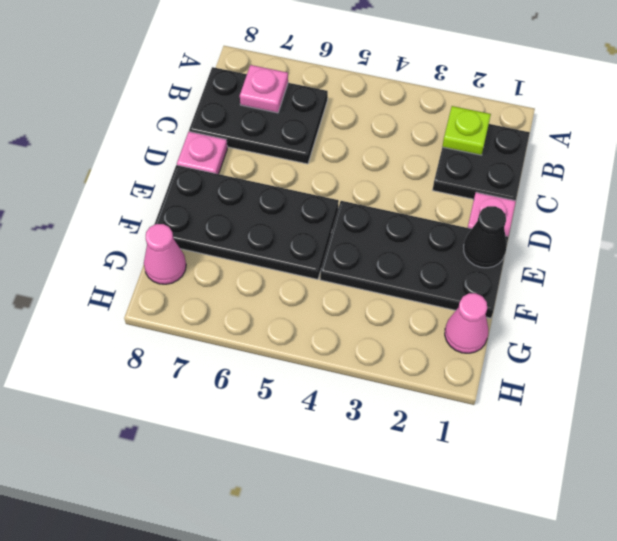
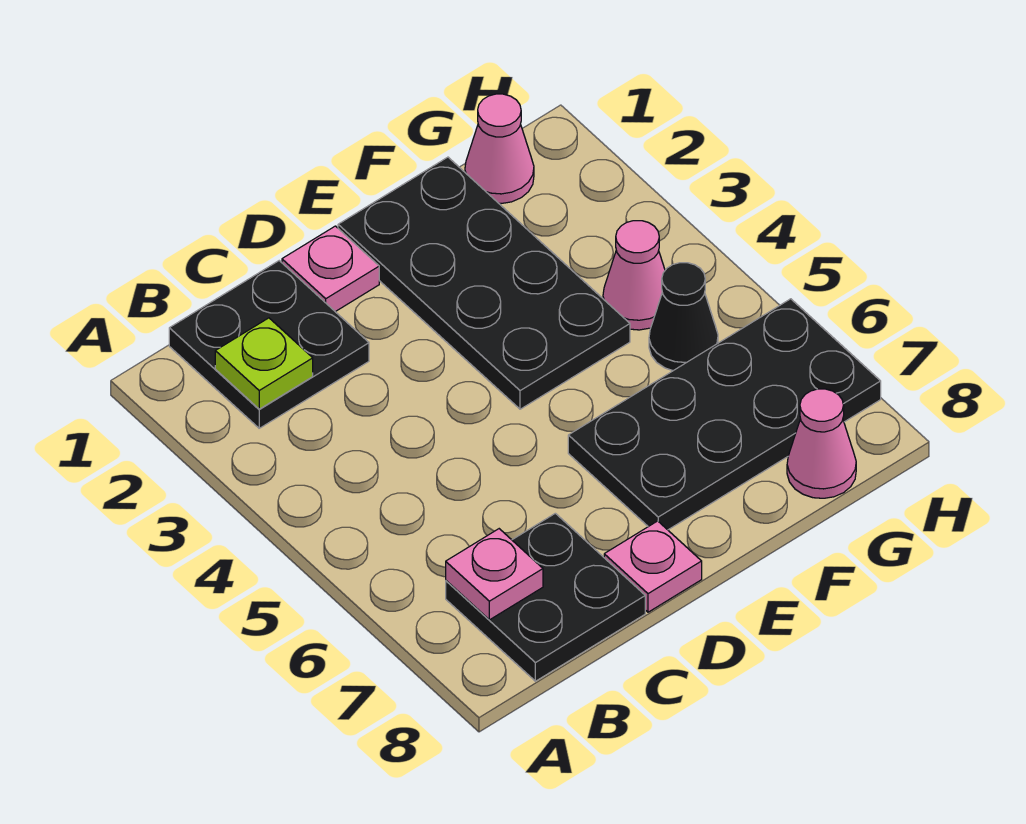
black 2x3 plate [189,67,328,164] -> black 2x2 plate [446,513,645,681]
black 1x1 cone [464,206,506,268] -> black 1x1 cone moved to [649,263,718,371]
black 2x4 plate [154,165,339,279] -> black 2x4 plate turned to [568,299,881,530]
none -> pink 1x1 cone [603,221,665,330]

